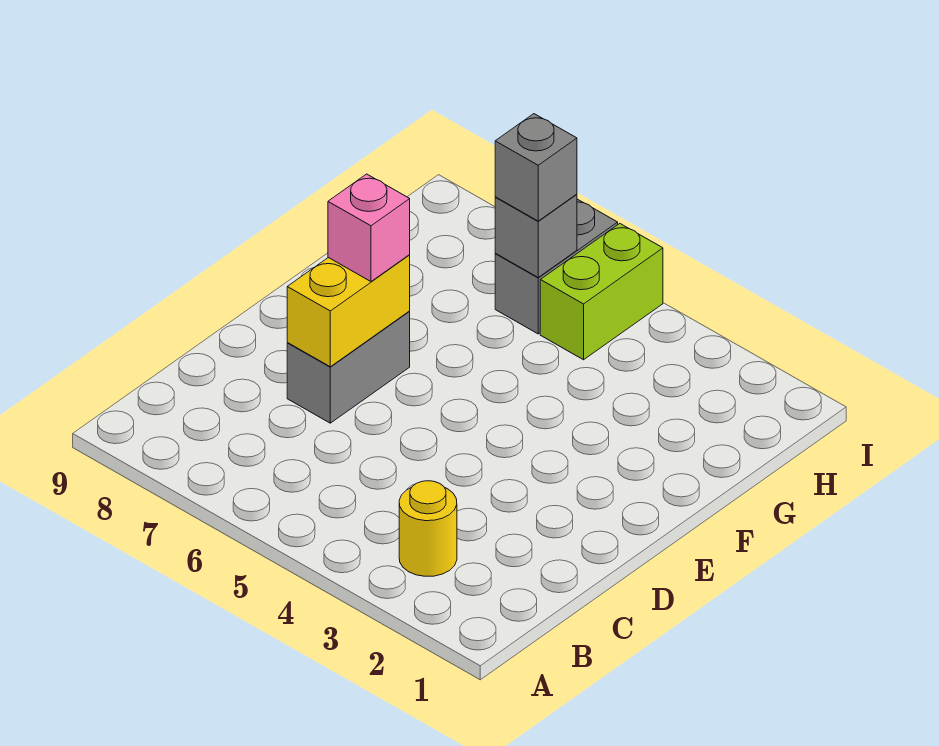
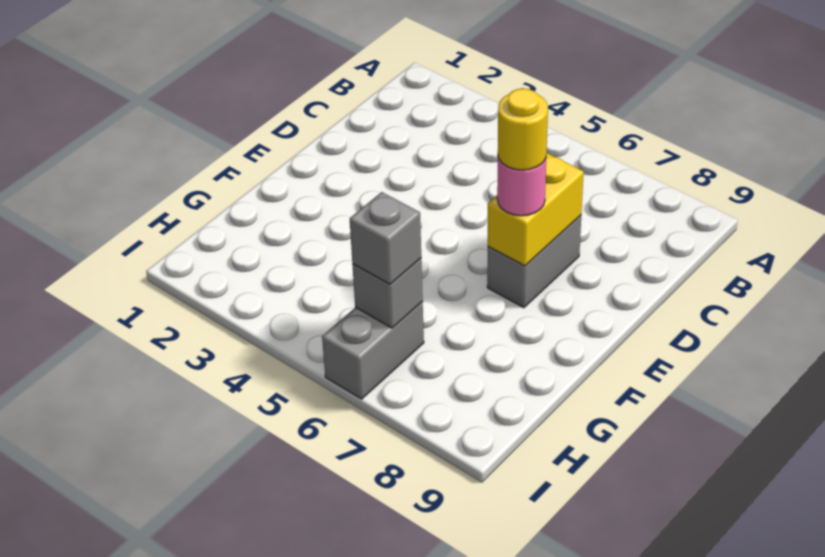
yellow 1x1 round brick [399,481,457,576] -> yellow 1x1 round brick moved to [498,89,548,170]
pink 1x1 brick [328,174,410,281] -> pink 1x1 round brick [497,157,546,216]
lime 1x2 brick [540,224,663,360] -> none

